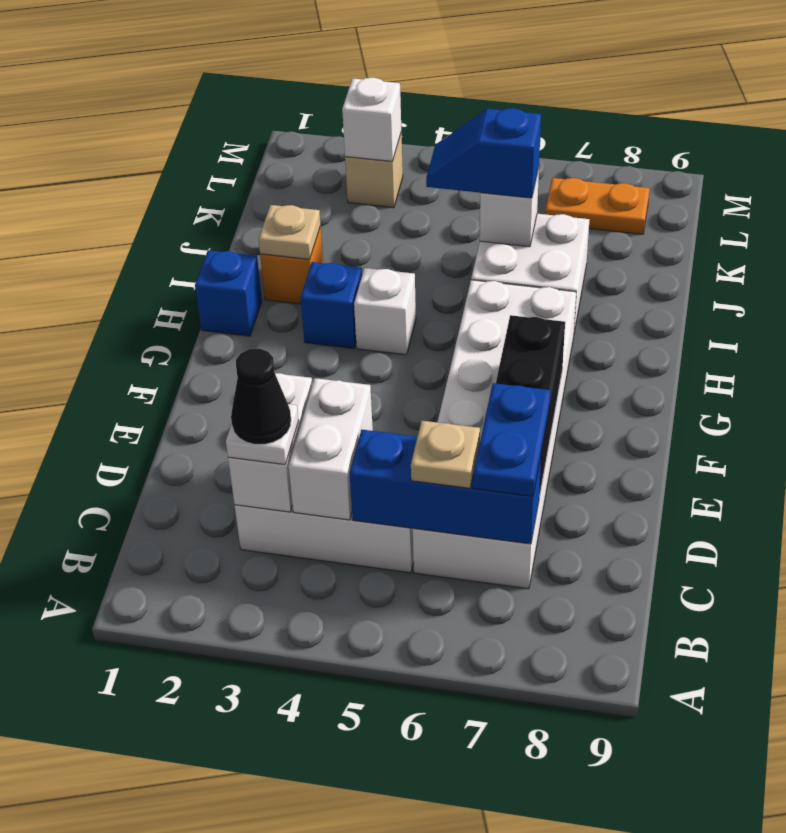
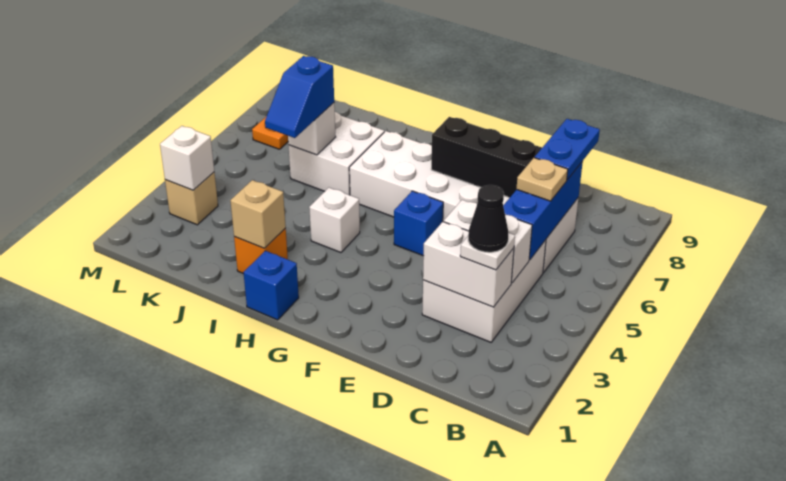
blue 1x2 plate [473,383,551,496] -> blue 1x2 plate turned to [535,119,600,180]
blue 1x1 brick [301,262,362,348] -> blue 1x1 brick moved to [394,191,443,256]
tan 1x1 plate [259,205,321,259] -> tan 1x1 brick [230,180,286,248]

